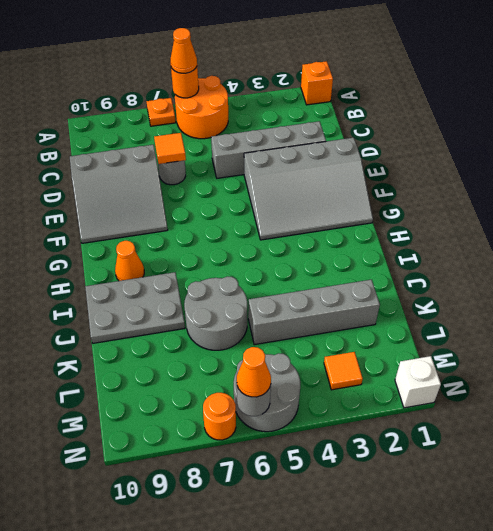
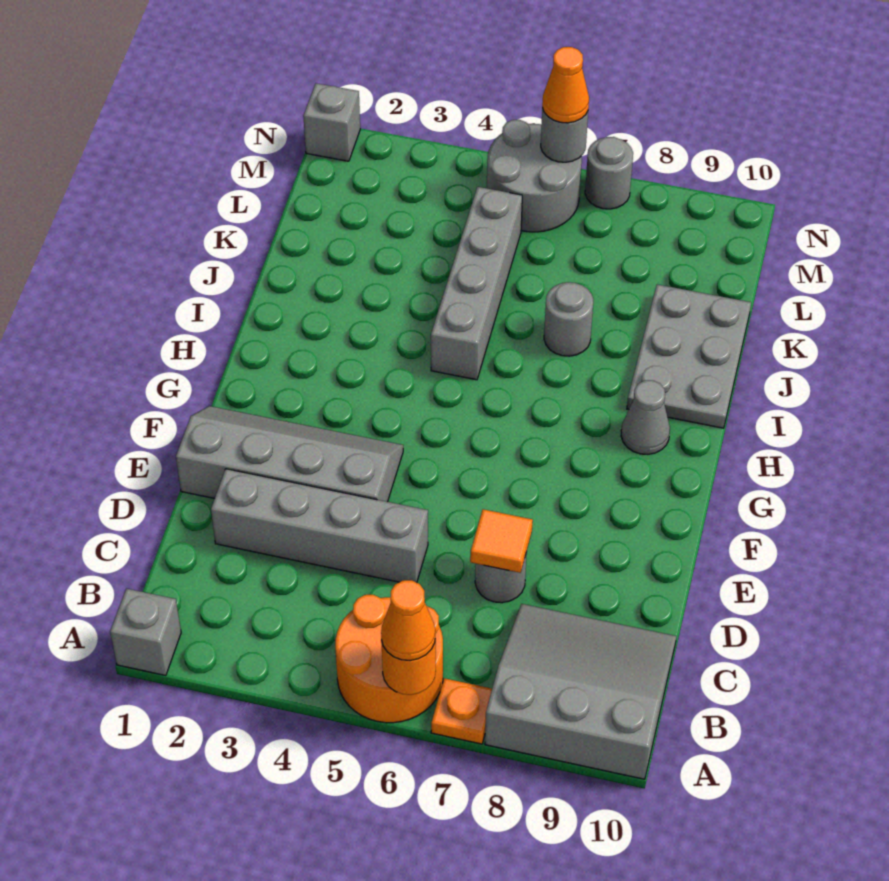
orange 1x1 brick [301,61,333,105] -> grey 1x1 brick [110,588,181,676]
grey 3x3 slope [70,145,168,243] -> grey 3x3 slope moved to [485,604,676,779]
grey 3x4 slope [244,138,373,240] -> grey 2x4 slope [176,406,403,502]
orange 1x1 cone [115,241,144,281] -> grey 1x1 cone [621,380,670,454]
grey 2x3 plate [85,272,185,343] -> grey 2x3 plate turned to [627,284,751,428]
grey 2x2 round brick [184,276,247,350] -> grey 1x1 round brick [544,282,594,356]
grey 1x4 brick [248,279,380,345] -> grey 1x4 brick turned to [431,187,522,380]
orange 1x1 tile [324,352,363,390] -> none
white 1x1 brick [395,356,441,408] -> grey 1x1 brick [303,83,360,161]
orange 1x1 round brick [203,393,236,440] -> grey 1x1 round brick [585,137,633,209]

